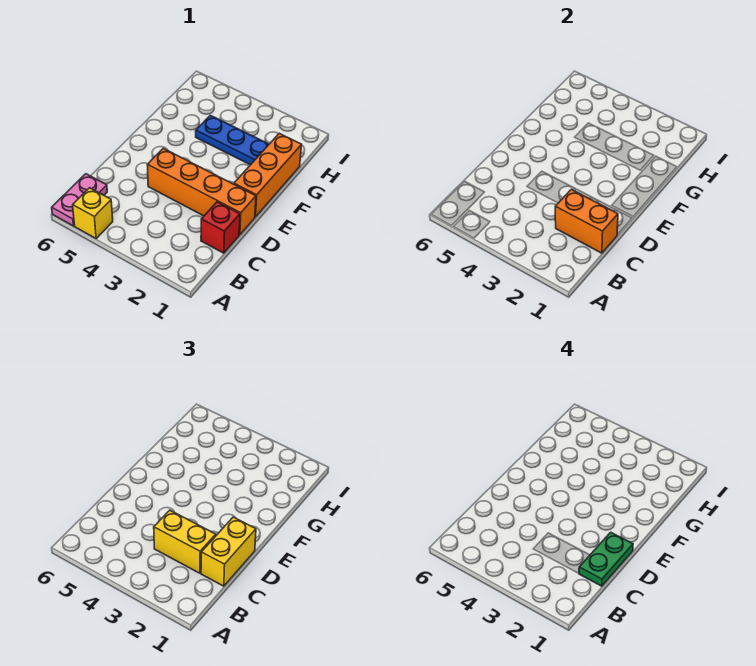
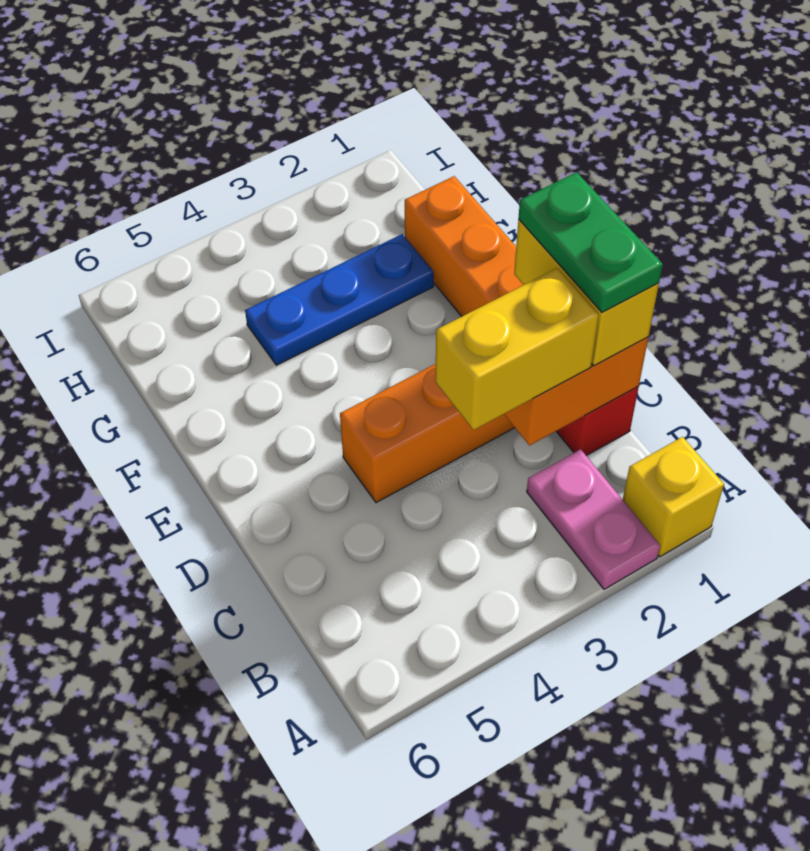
yellow 1x1 brick [73,188,113,238] -> yellow 1x1 brick moved to [623,437,724,557]
pink 1x2 plate [52,174,107,226] -> pink 1x2 plate moved to [527,449,660,589]

